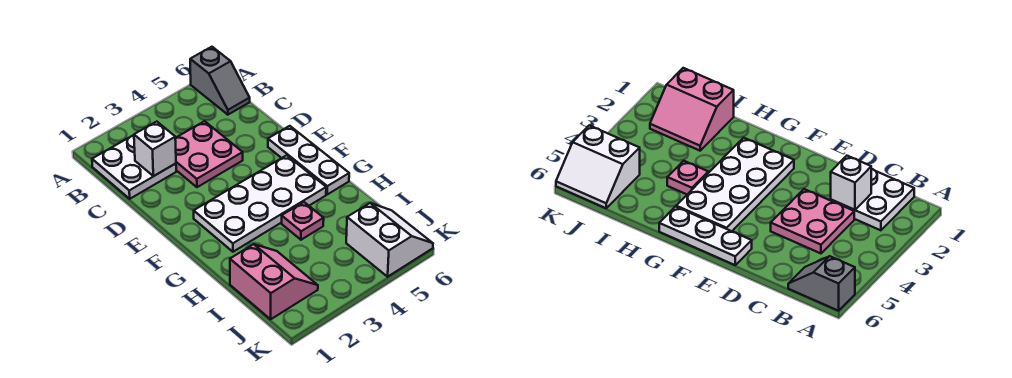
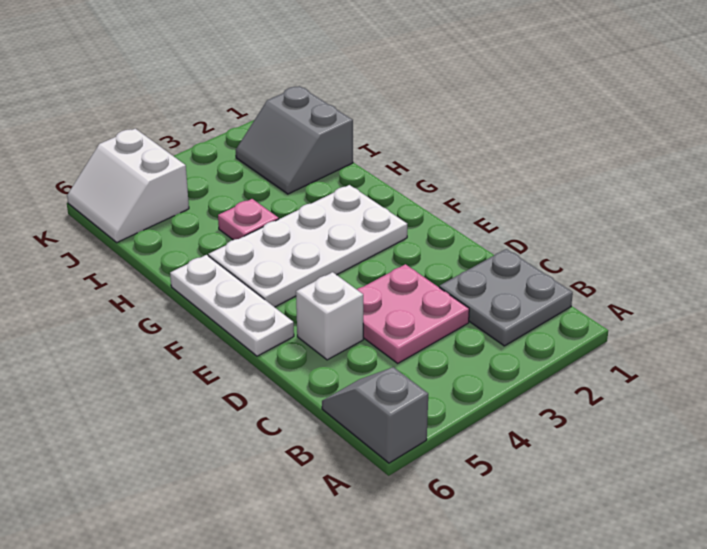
white 2x2 plate [92,135,176,199] -> grey 2x2 plate [439,249,573,346]
white 1x1 brick [134,122,176,176] -> white 1x1 brick moved to [296,272,363,360]
pink 2x2 slope [230,244,318,319] -> grey 2x2 slope [236,86,353,194]

